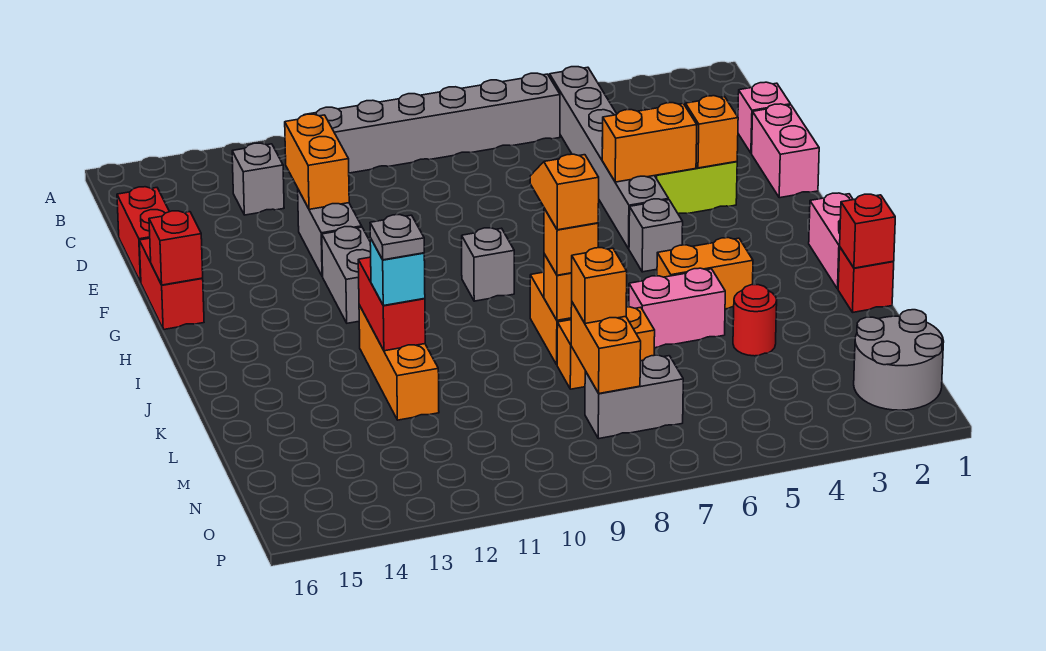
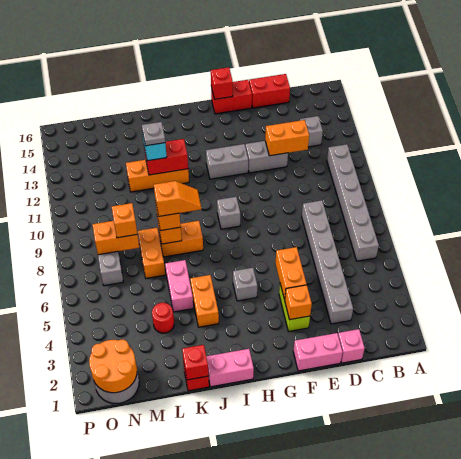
grey 1x6 brick [550,67,669,249] -> grey 1x6 brick turned to [302,200,353,324]
none -> orange 2x2 round brick [89,340,137,393]

